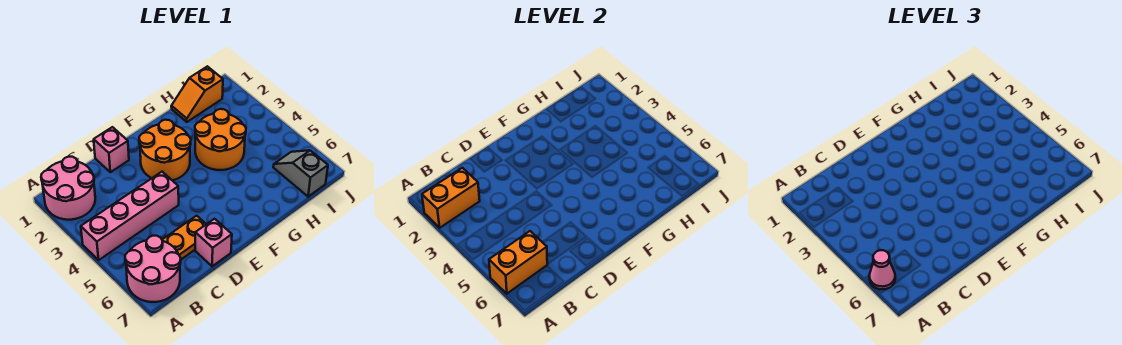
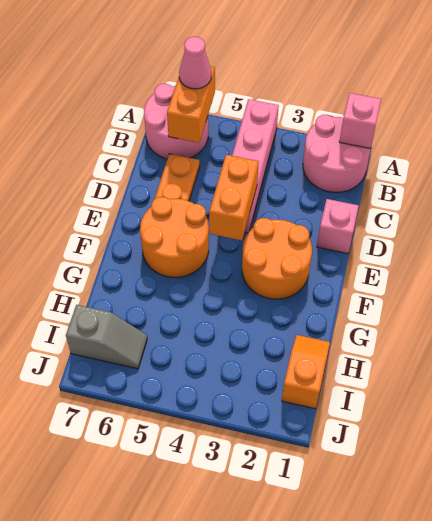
orange 1x2 brick [422,168,480,228] -> orange 1x2 brick moved to [209,155,259,240]
pink 1x1 brick [195,219,232,266] -> pink 1x1 brick moved to [339,93,381,149]
orange 2x2 round brick [195,109,246,170] -> orange 2x2 round brick moved to [140,197,209,277]

